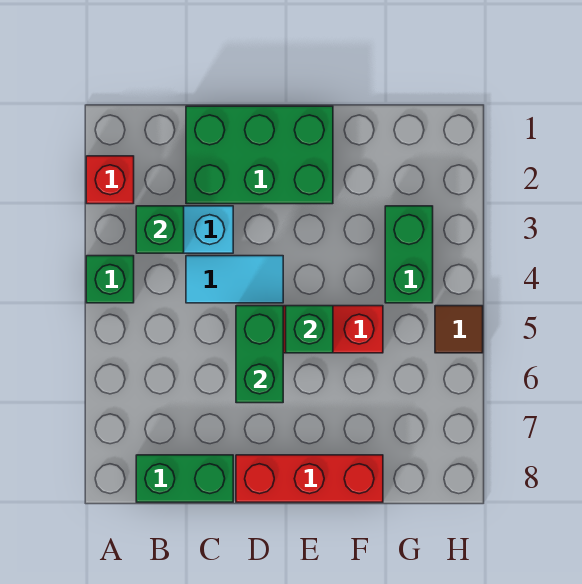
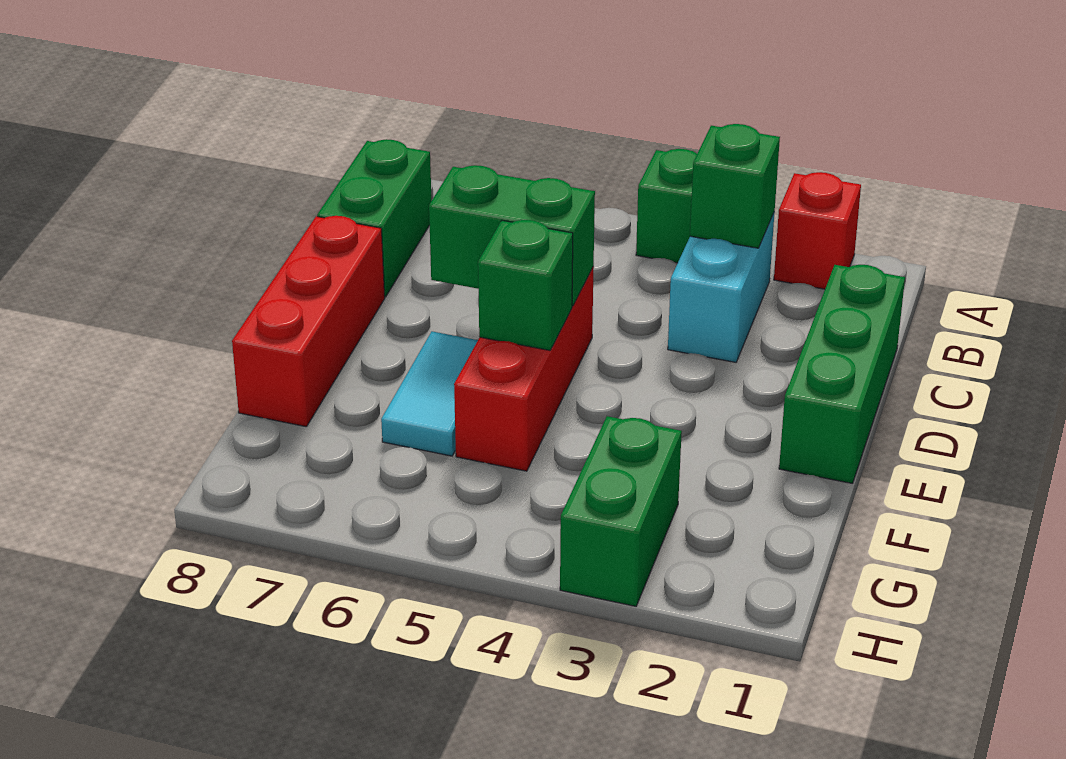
green 2x3 brick [186,106,333,204] -> green 1x3 brick [779,265,905,483]
cyan 1x2 tile [186,256,283,303] -> cyan 1x2 tile moved to [381,331,478,456]
green 1x2 brick [385,206,433,303] -> green 1x2 brick turned to [560,416,682,606]
brown 1x1 tile [435,306,483,353] -> none

